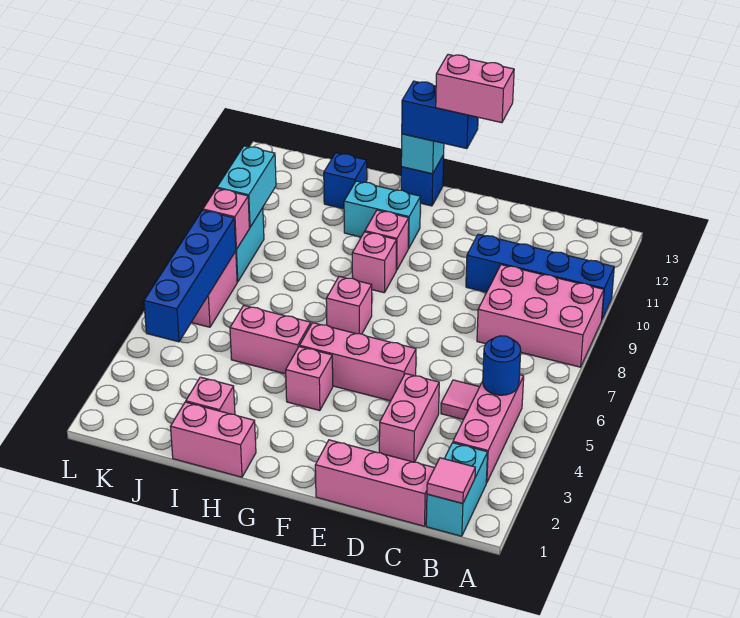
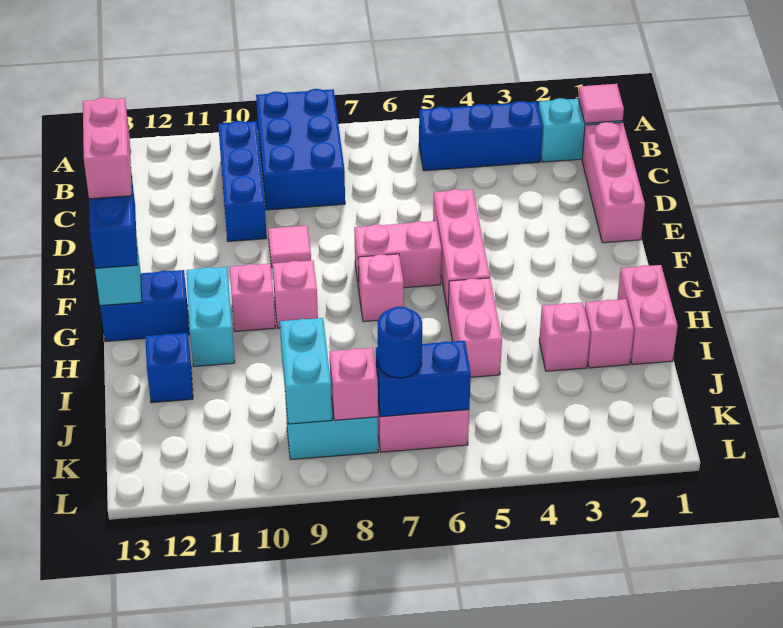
pink 2x3 brick [477,265,604,367] -> blue 2x3 brick [256,89,345,210]
blue 1x4 brick [466,234,614,319] -> blue 1x3 brick [218,121,267,241]
pink 1x3 brick [453,375,524,483] -> blue 1x3 brick [419,101,543,171]
blue 1x1 round brick [483,336,521,395] -> blue 1x1 round brick moved to [378,307,422,378]
pink 1x1 tile [441,380,479,420] -> pink 1x1 tile moved to [268,226,311,268]
pink 1x2 brick [379,374,439,462] -> pink 1x2 brick moved to [354,221,442,288]
pink 1x1 brick [286,347,333,411] -> pink 1x1 brick moved to [539,302,590,371]
blue 1x1 brick [401,155,444,206] -> blue 1x2 brick [100,270,189,342]
blue 1x4 brick [144,210,236,342] -> blue 1x2 brick [376,341,471,417]
cyan 1x2 brick [217,146,276,227] -> cyan 1x2 brick turned to [280,318,332,424]

